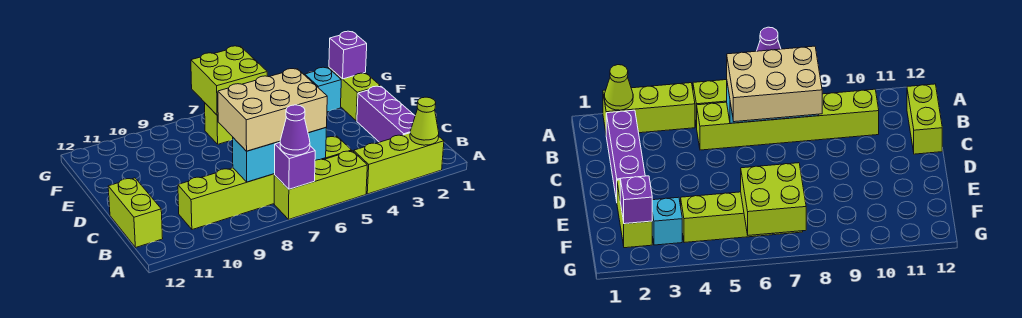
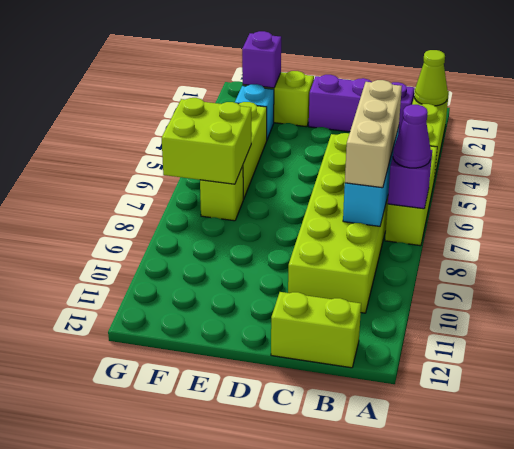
lime 1x6 brick [178,136,352,230] -> lime 2x6 brick [288,133,388,313]
tan 2x3 brick [218,69,327,151] -> tan 1x3 brick [345,80,402,188]

